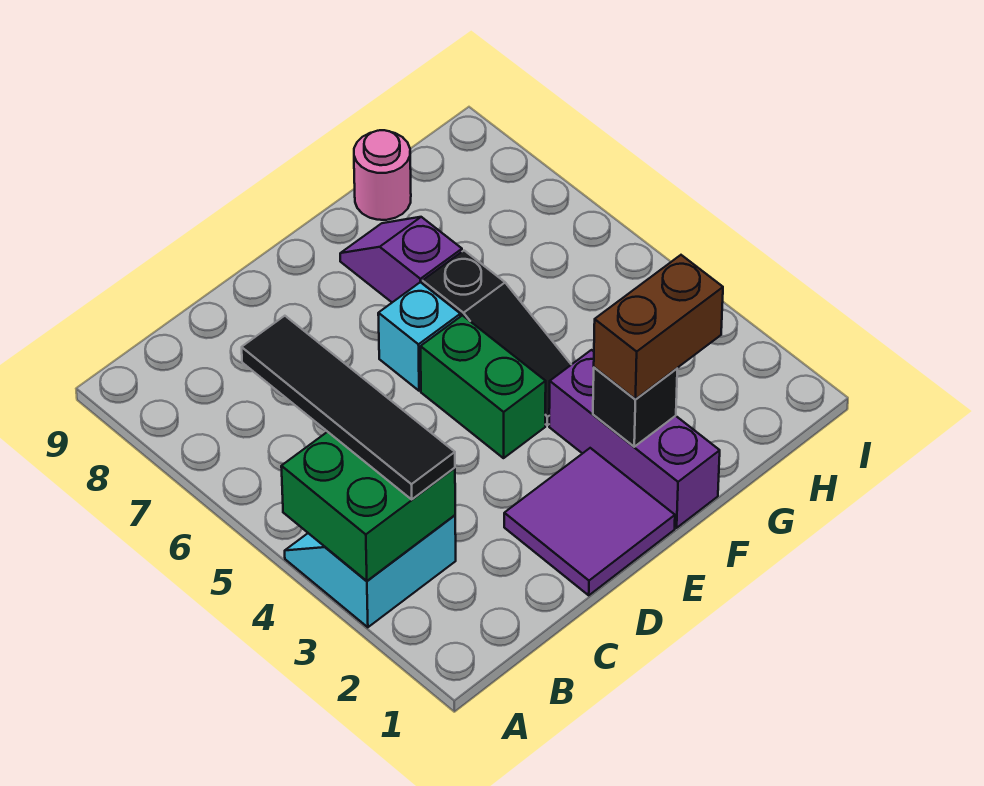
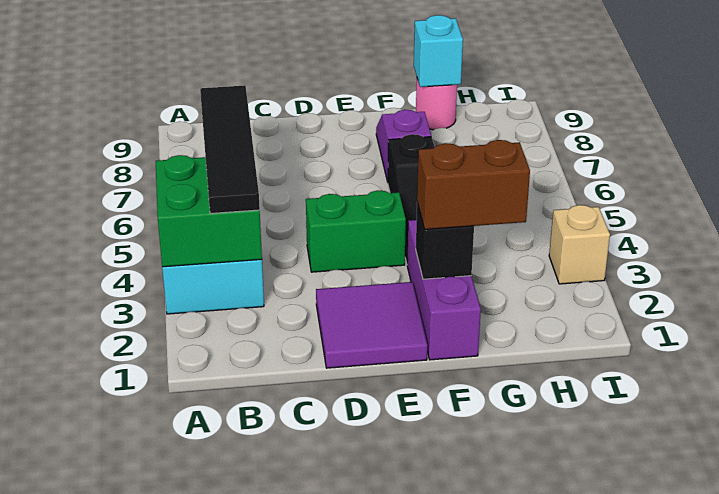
green 1x2 brick [421,315,546,458] -> green 1x2 brick turned to [306,190,406,272]
cyan 1x1 brick [378,282,460,391] -> cyan 1x1 brick moved to [414,15,463,87]
none -> tan 1x1 brick [549,205,610,284]

